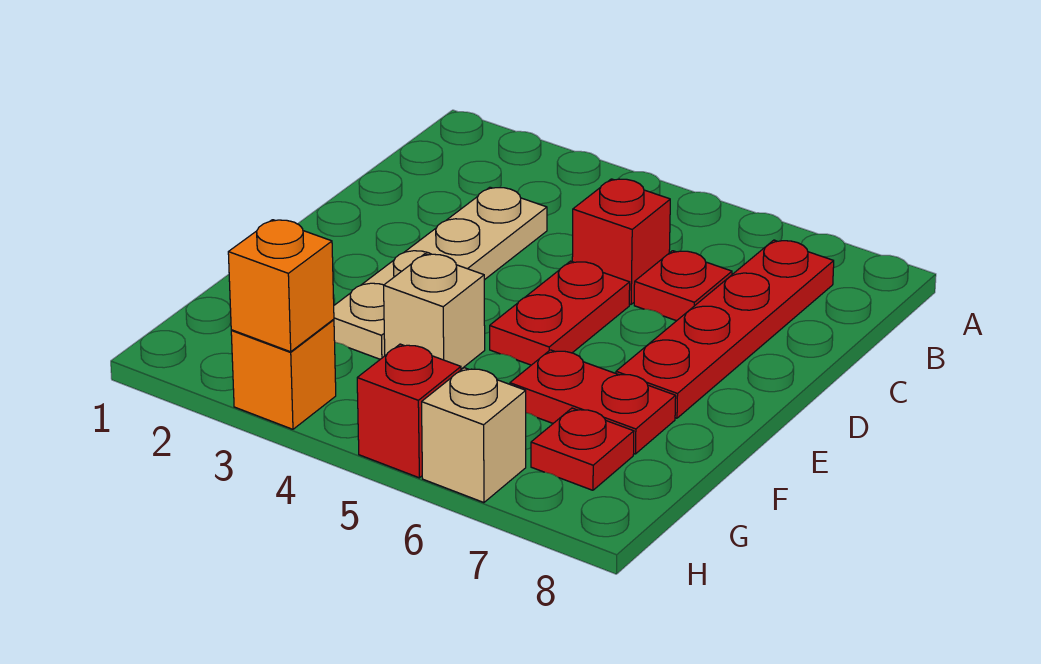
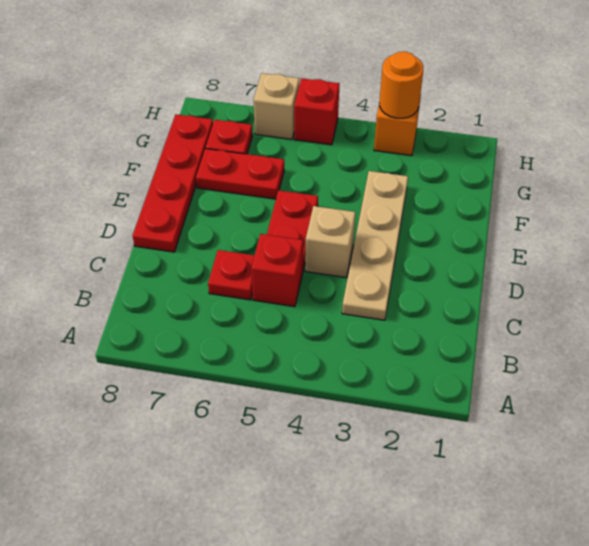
red 1x4 plate [616,240,834,418] -> red 1x4 plate moved to [133,114,213,252]
tan 1x1 brick [384,254,485,369] -> tan 1x1 brick moved to [305,206,355,278]
orange 1x1 brick [228,220,334,352] -> orange 1x1 round brick [379,52,423,118]

